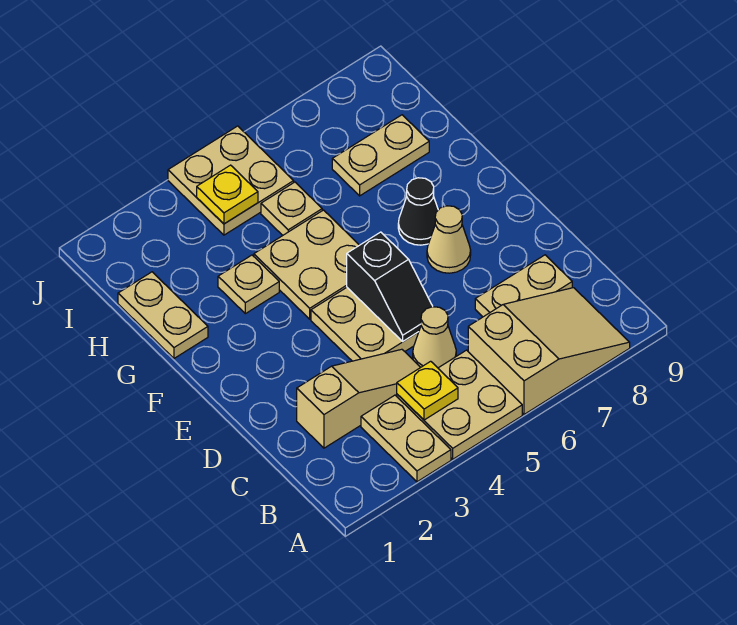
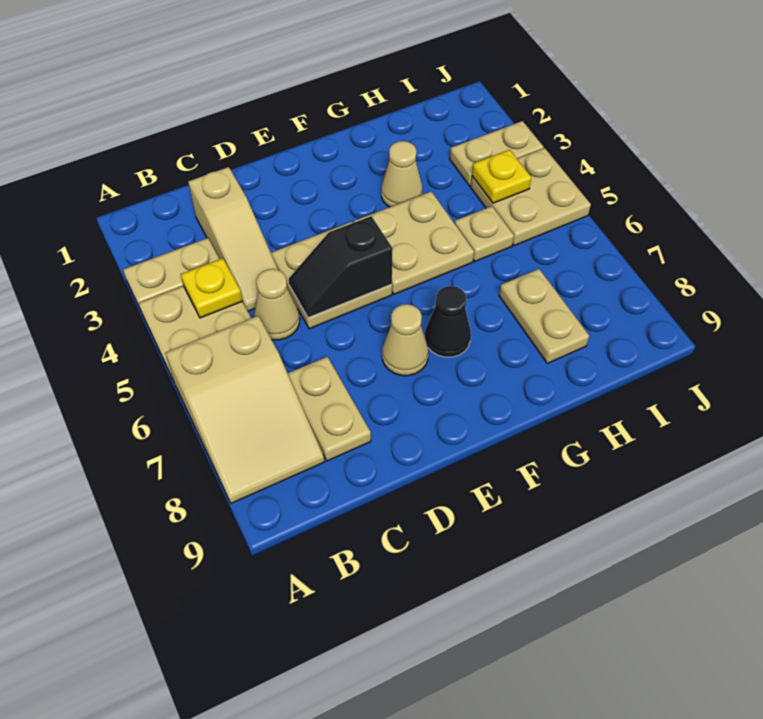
tan 1x2 plate [118,272,208,358] -> tan 1x2 plate moved to [450,121,544,186]
tan 1x1 plate [218,255,279,314] -> tan 1x1 cone [381,141,422,207]

